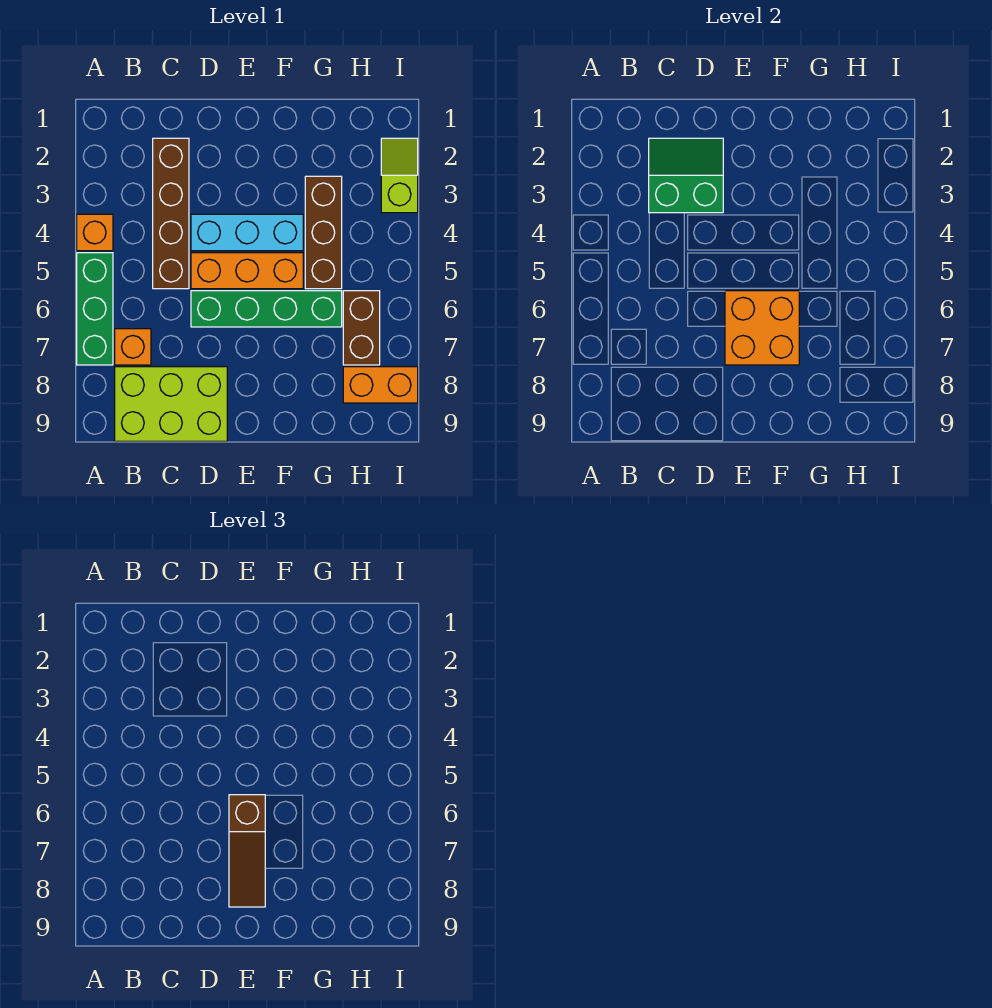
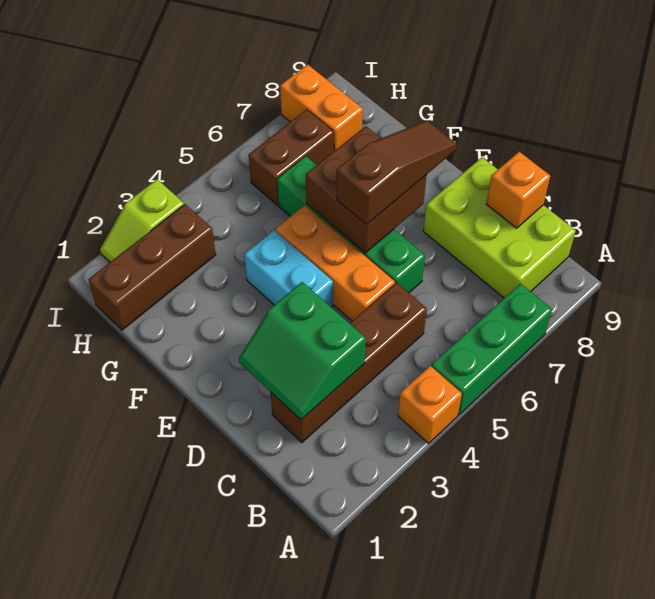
orange 1x1 brick [115,329,151,365] -> orange 1x1 brick moved to [486,152,550,228]
cyan 1x3 brick [191,214,303,251] -> cyan 1x2 brick [244,230,333,308]
orange 2x2 brick [725,291,799,365] -> brown 2x2 brick [306,126,427,253]
brown 1x3 brick [305,176,342,289] -> brown 1x3 brick moved to [88,204,216,330]

